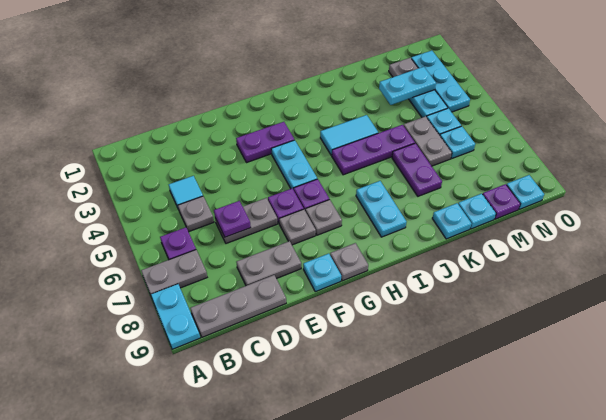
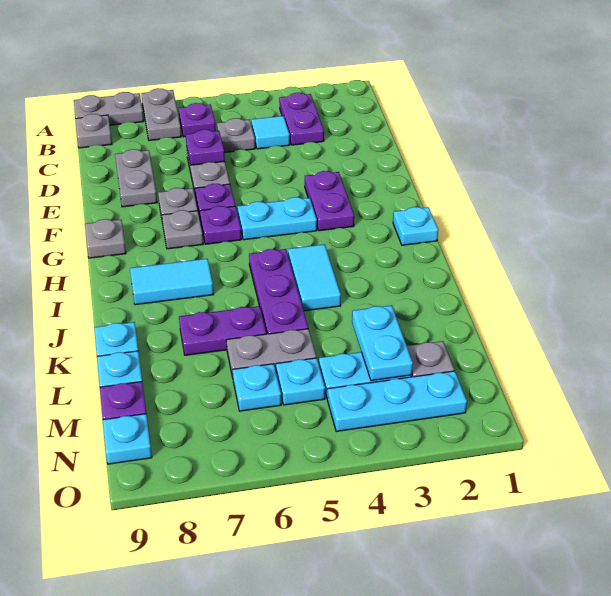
cyan 1x2 plate [151,284,200,349] -> grey 1x2 plate [74,92,144,125]
none -> purple 1x2 plate [279,93,324,145]
grey 1x3 plate [190,275,286,337] -> grey 1x1 plate [75,114,112,148]
cyan 1x1 plate [303,254,341,292] -> cyan 1x1 plate moved to [393,207,438,245]
cyan 1x2 plate [356,181,406,237] -> cyan 1x2 tile [130,259,214,305]

